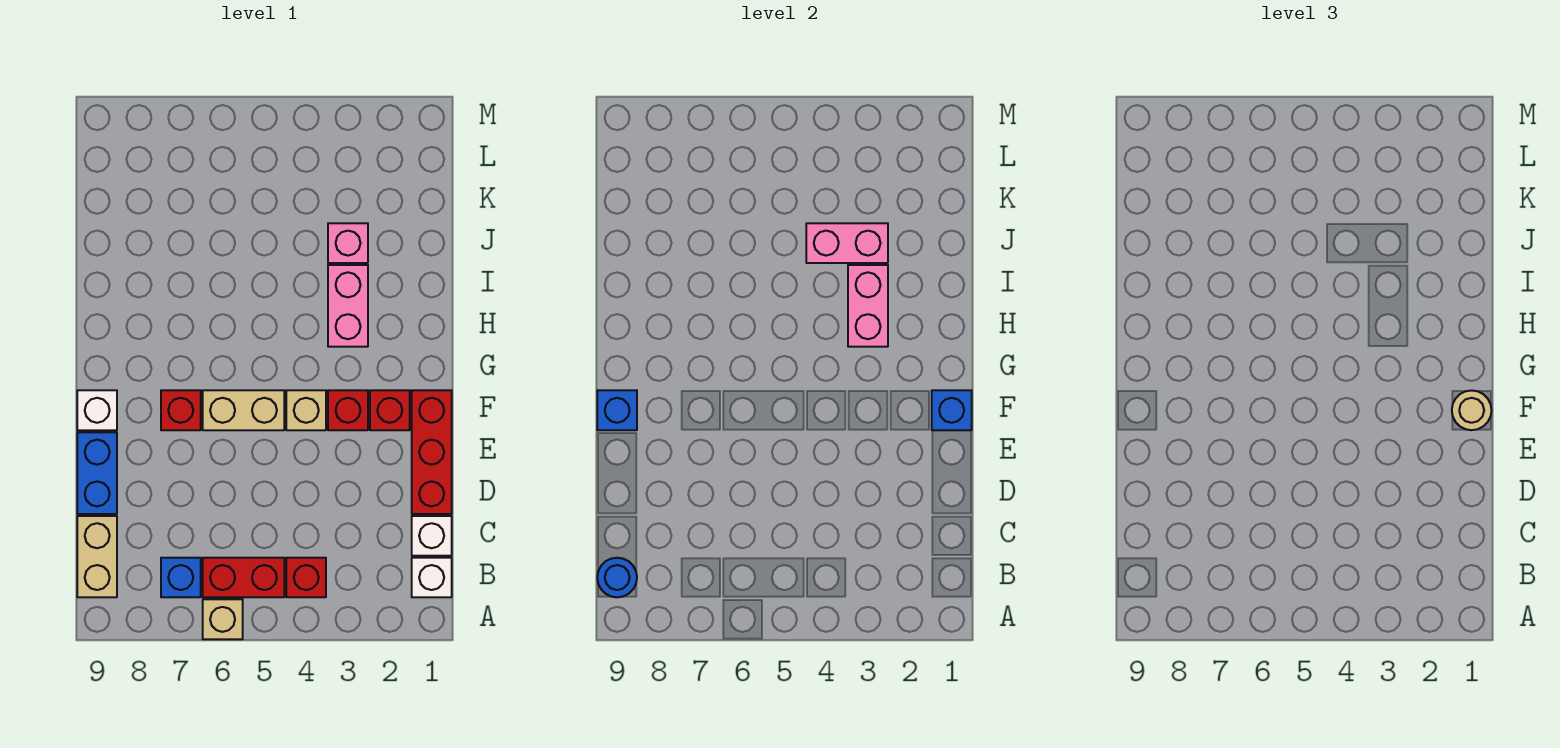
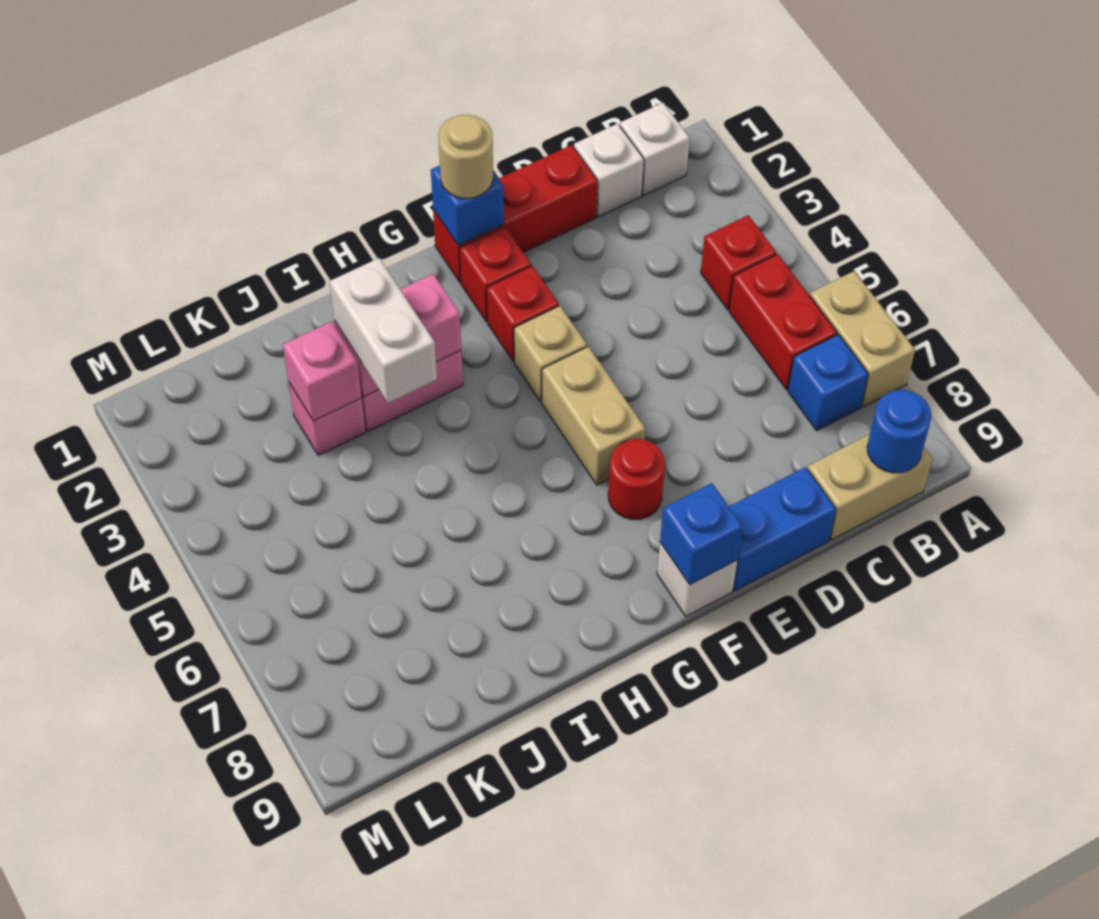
tan 1x1 brick [203,599,243,639] -> tan 1x2 brick [810,271,915,407]
red 1x1 brick [161,390,201,430] -> red 1x1 round brick [608,439,665,519]
none -> white 1x2 brick [330,258,437,403]
pink 1x2 brick [806,223,888,263] -> pink 1x1 brick [283,321,362,421]

